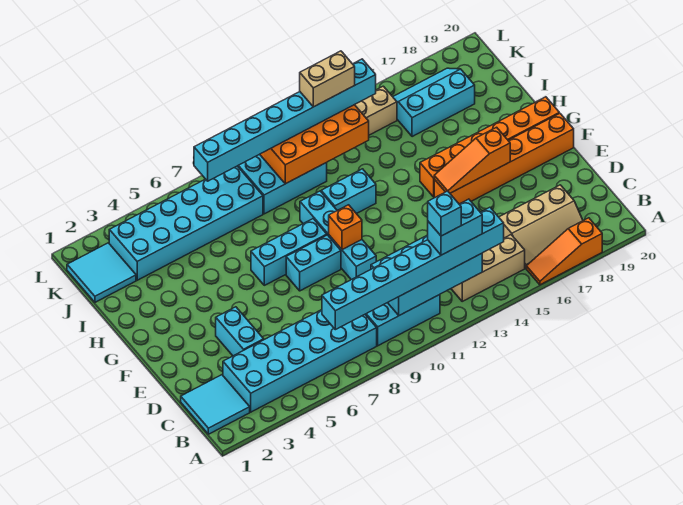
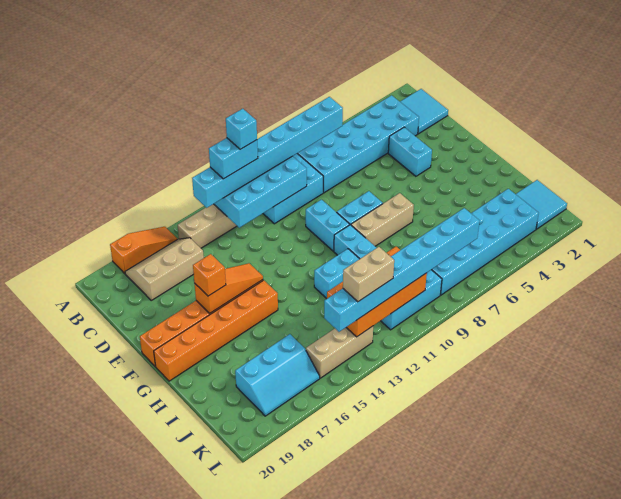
orange 1x1 brick [329,205,362,250] -> orange 1x1 brick moved to [193,254,226,296]
cyan 1x3 brick [251,219,327,285] -> tan 1x3 brick [351,193,414,246]

